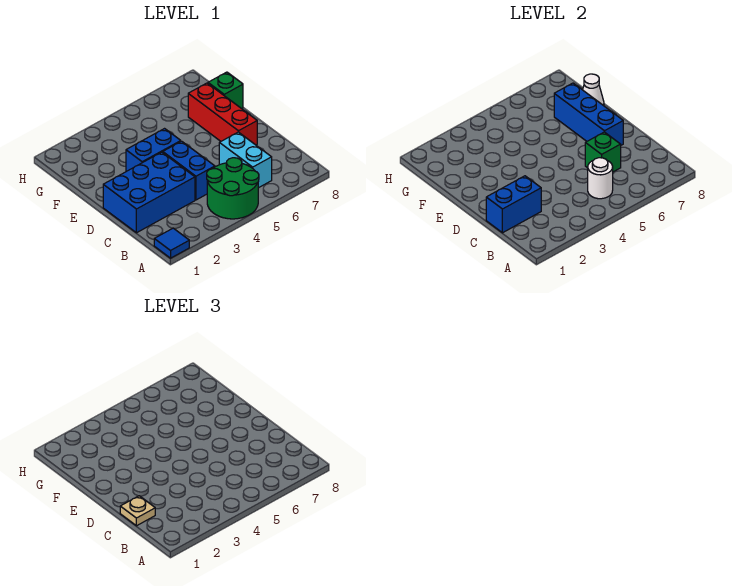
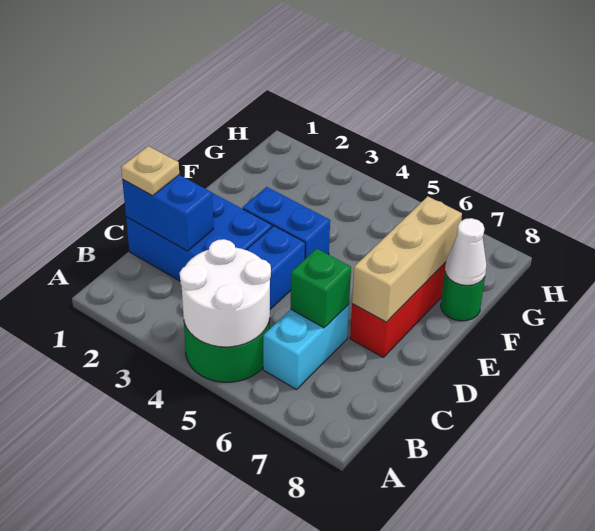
blue 1x1 tile [154,228,189,258] -> none
white 1x1 round brick [588,158,613,199] -> white 2x2 round brick [180,239,271,347]
blue 1x3 brick [554,83,623,145] -> tan 1x3 brick [352,196,462,322]
green 1x1 brick [208,72,243,109] -> green 1x1 round brick [441,273,485,321]

